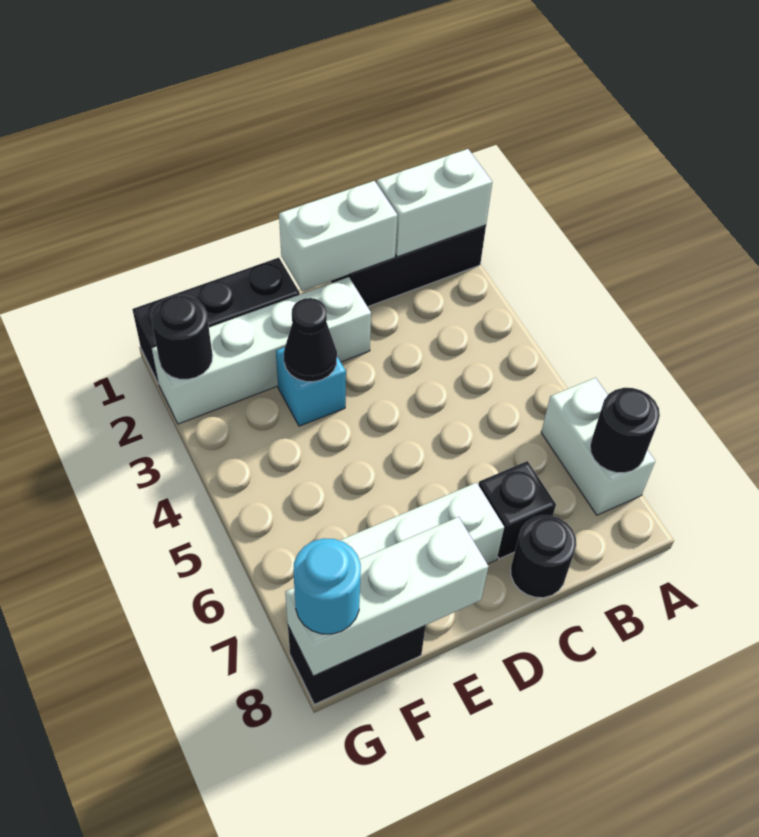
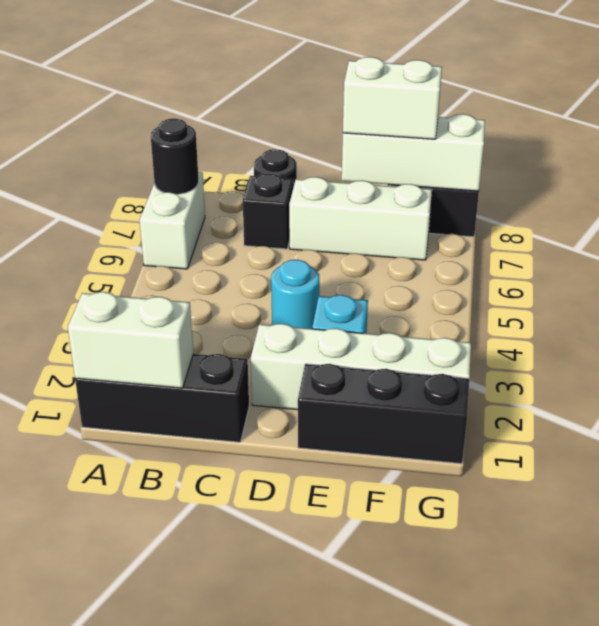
white 1x2 brick [279,181,398,291] -> white 1x2 brick moved to [343,57,442,139]
black 1x1 cone [284,298,337,382] -> none
black 1x1 round brick [151,295,213,379] -> none
cyan 1x1 round brick [293,538,361,634] -> cyan 1x1 round brick moved to [271,260,319,329]

